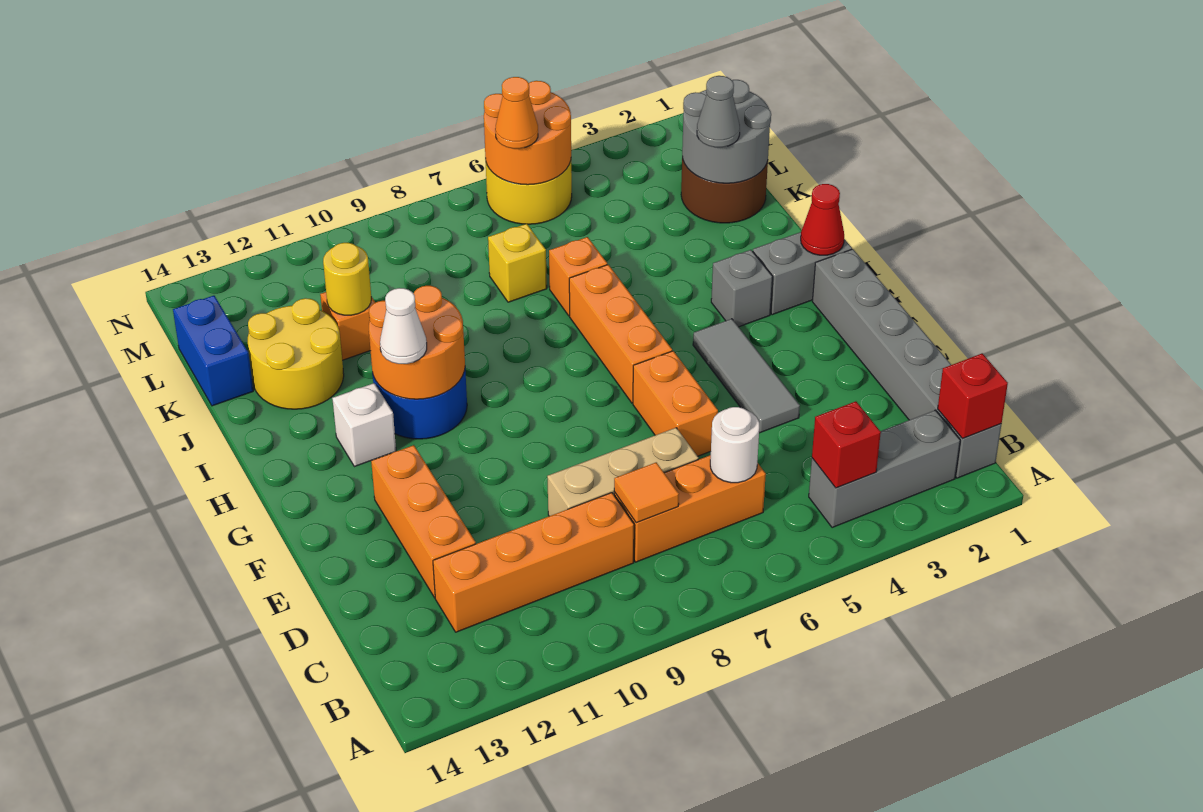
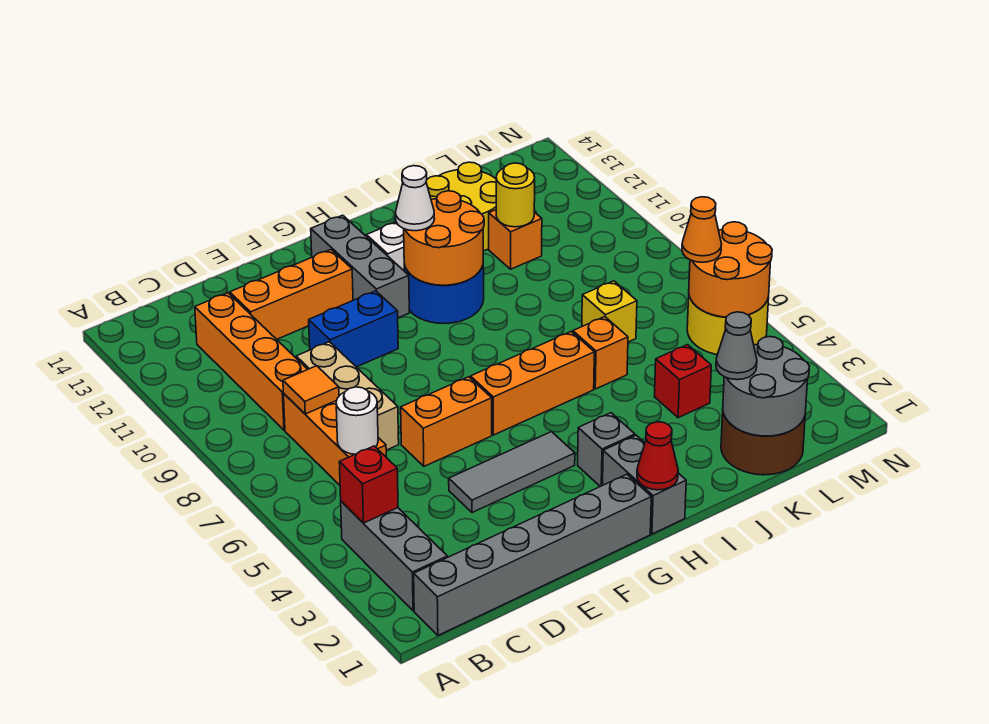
red 1x1 brick [938,354,1008,439] -> red 1x1 brick moved to [654,345,711,418]
none -> grey 1x3 brick [311,215,409,318]
blue 1x2 brick [173,296,253,406] -> blue 1x2 brick moved to [309,291,398,367]

